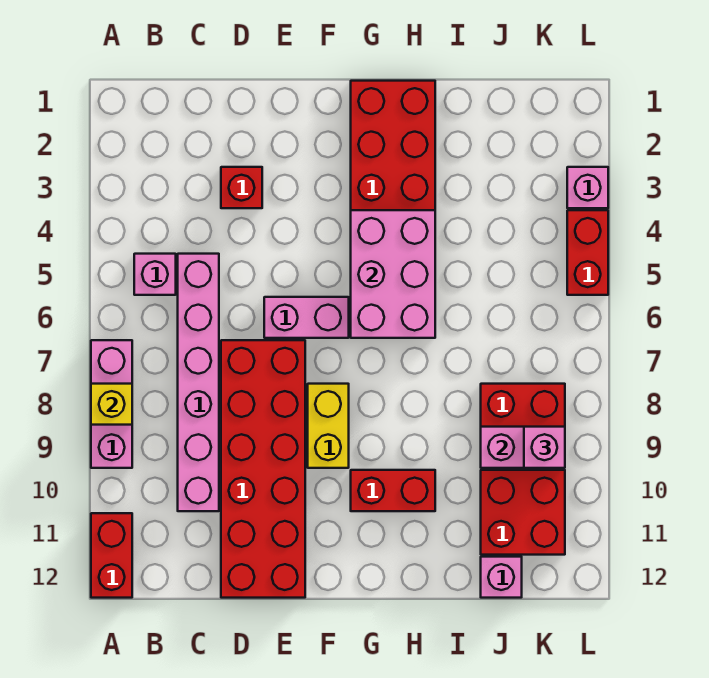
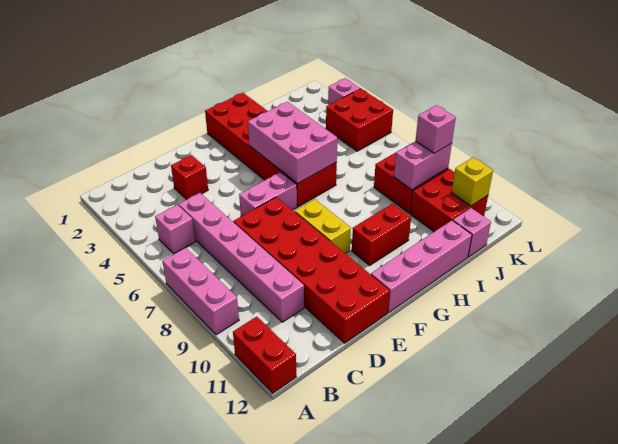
yellow 1x1 brick [91,384,132,425] -> yellow 1x1 brick moved to [452,157,493,206]
none -> pink 1x4 brick [371,220,472,312]
red 1x2 brick [567,210,608,295] -> red 2x2 brick [326,89,393,151]

